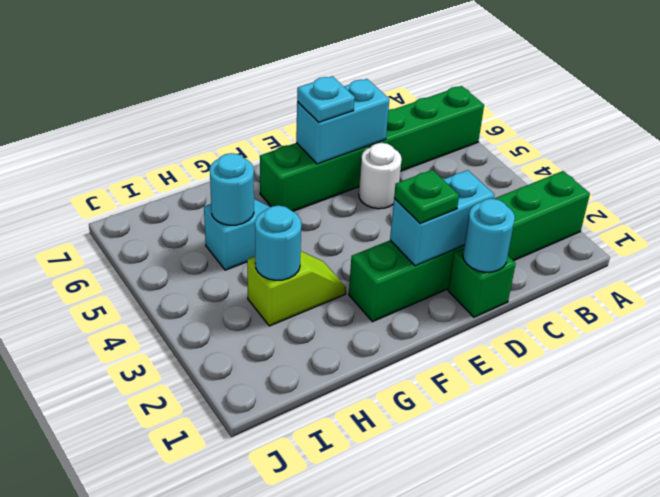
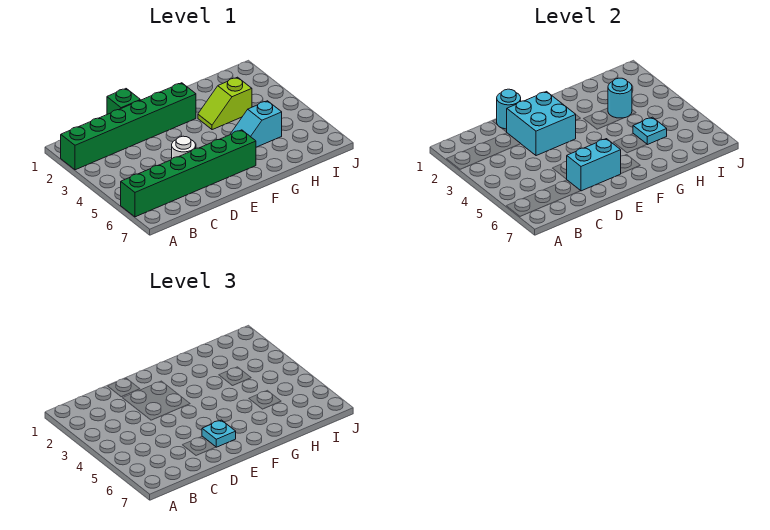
cyan 1x2 brick [390,170,494,266] -> cyan 2x2 brick [507,92,576,156]
green 1x1 plate [394,170,459,224] -> none
cyan 1x1 round brick [210,153,254,225] -> cyan 1x1 plate [633,117,667,145]

